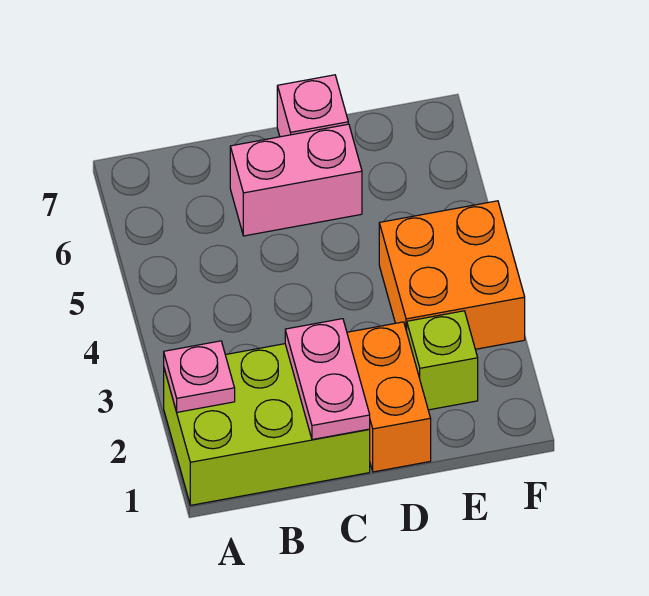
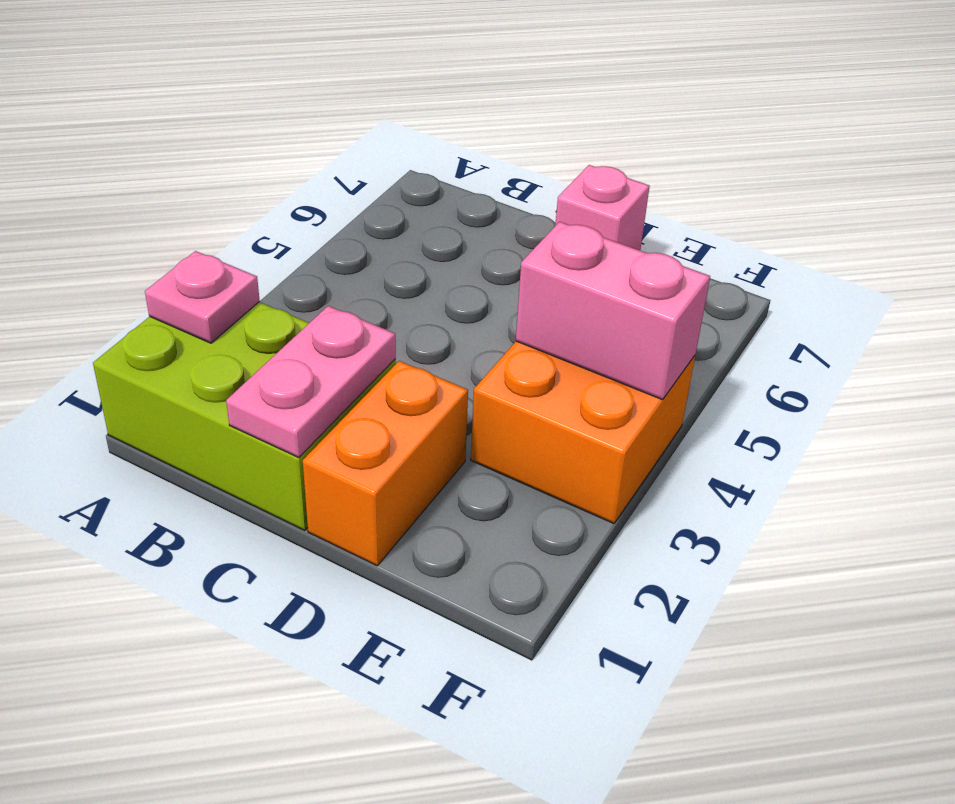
pink 1x2 brick [230,124,362,236] -> pink 1x2 brick moved to [516,222,710,400]
lime 1x1 brick [407,311,478,410] -> none

